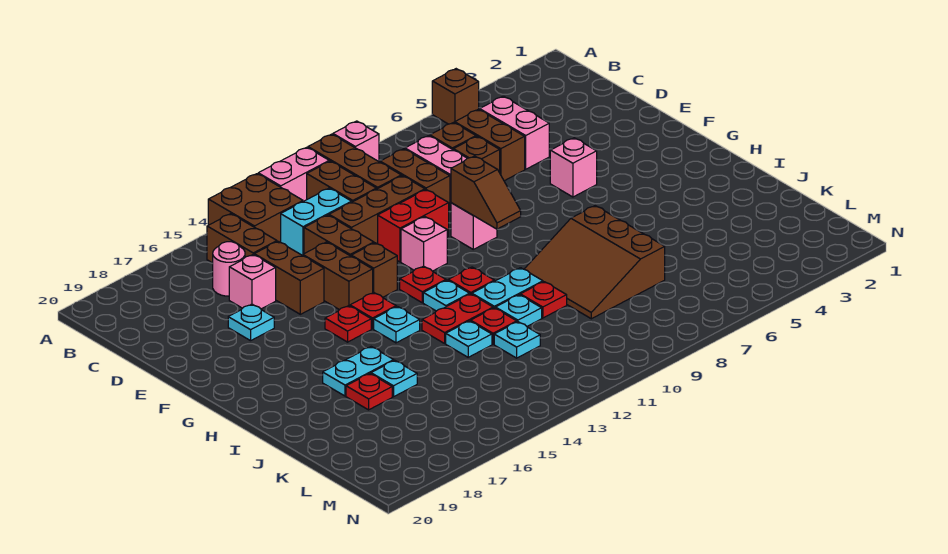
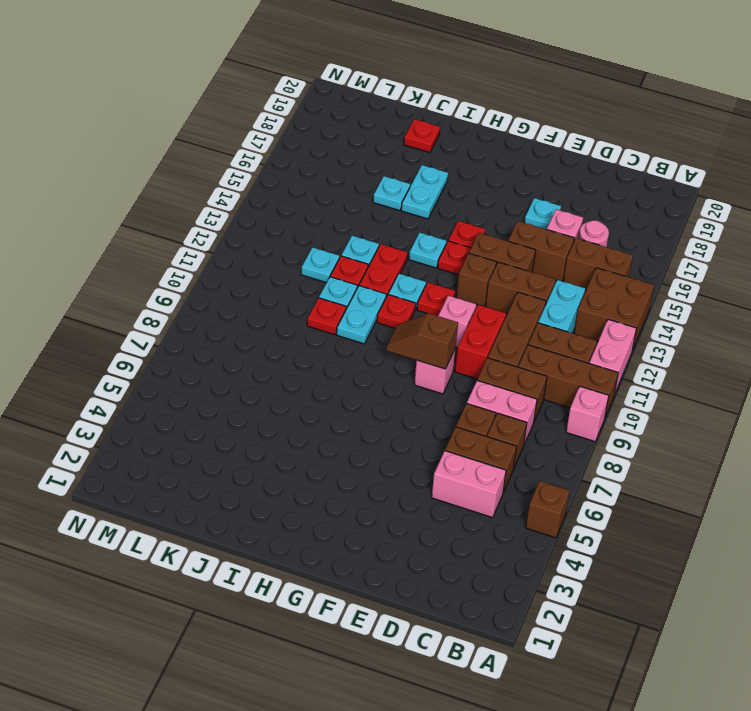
pink 1x1 brick [550,138,597,197] -> none
brown 3x3 slope [524,206,665,319] -> none
red 1x1 plate [346,374,392,410] -> red 1x1 plate moved to [404,119,440,153]

